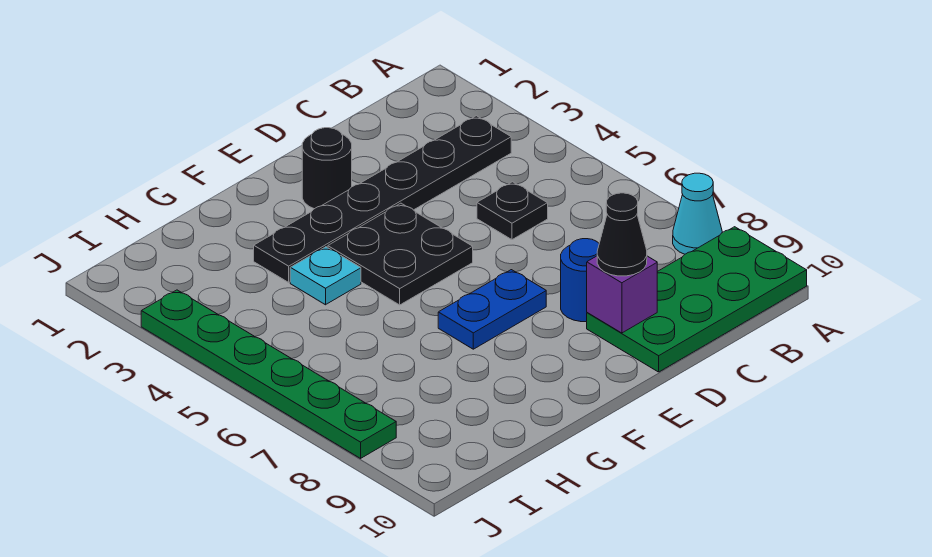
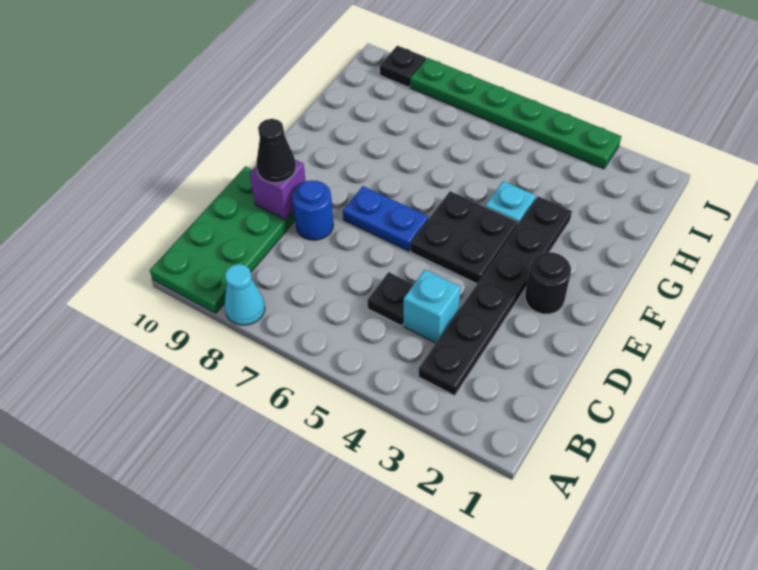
none -> cyan 1x1 brick [404,270,461,343]
blue 1x2 plate [438,270,546,349] -> blue 1x2 plate turned to [343,186,428,251]
none -> black 1x1 plate [380,46,426,87]

